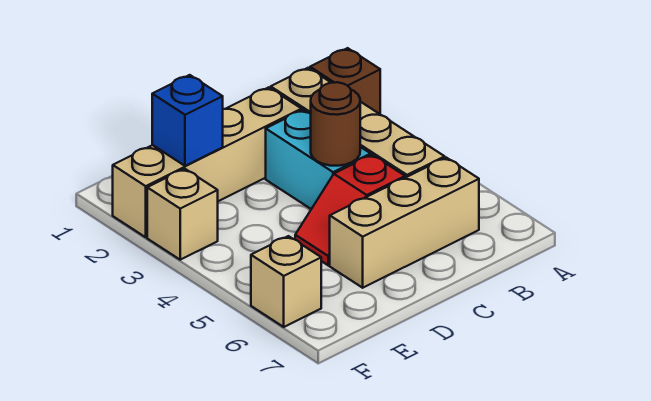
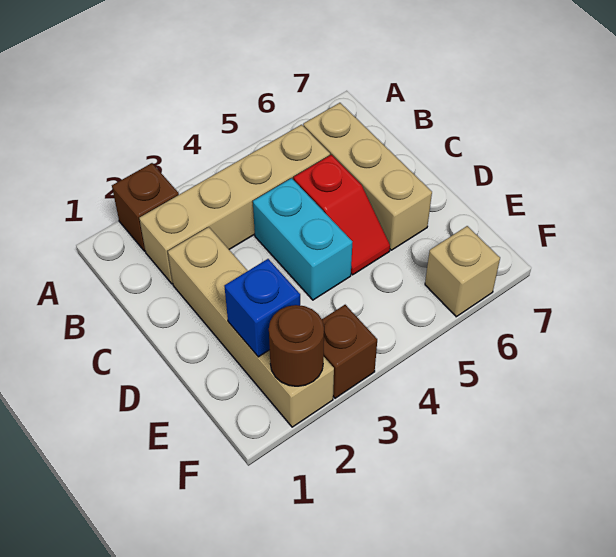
cyan 1x2 brick [266,110,371,209] -> cyan 1x2 brick turned to [253,178,352,300]
brown 1x1 round brick [311,82,360,166] -> brown 1x1 round brick moved to [269,305,324,386]
tan 1x1 brick [147,169,218,260] -> brown 1x1 brick [322,305,377,398]

